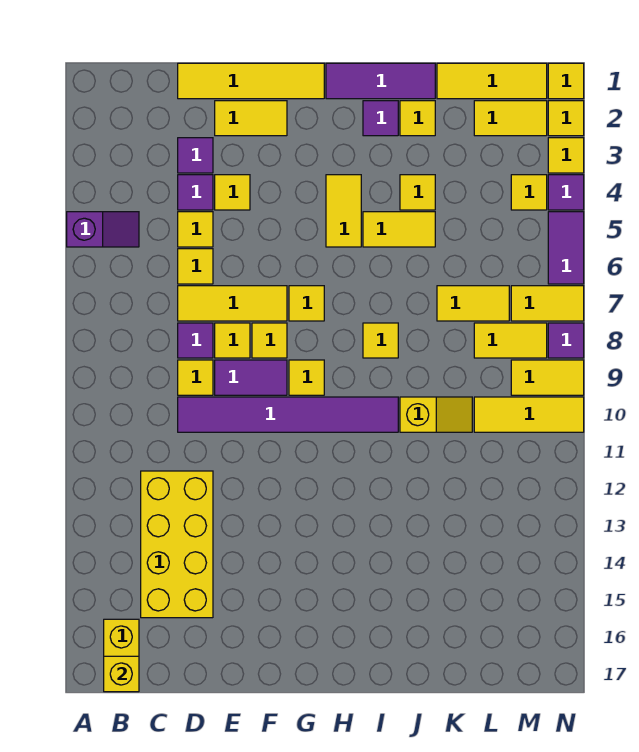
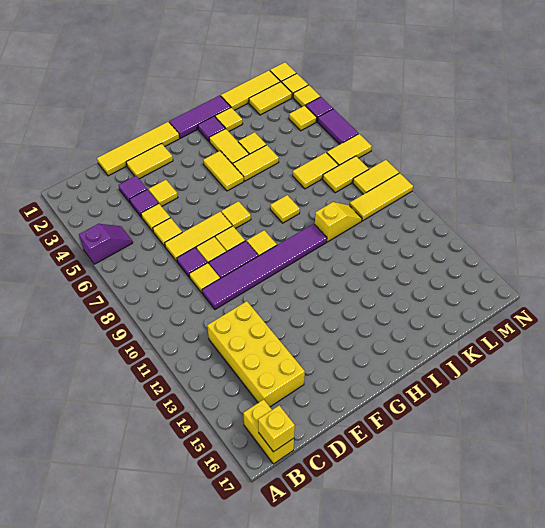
none -> yellow 1x2 tile [209,129,249,164]
purple 1x1 tile [548,323,584,358] -> none

